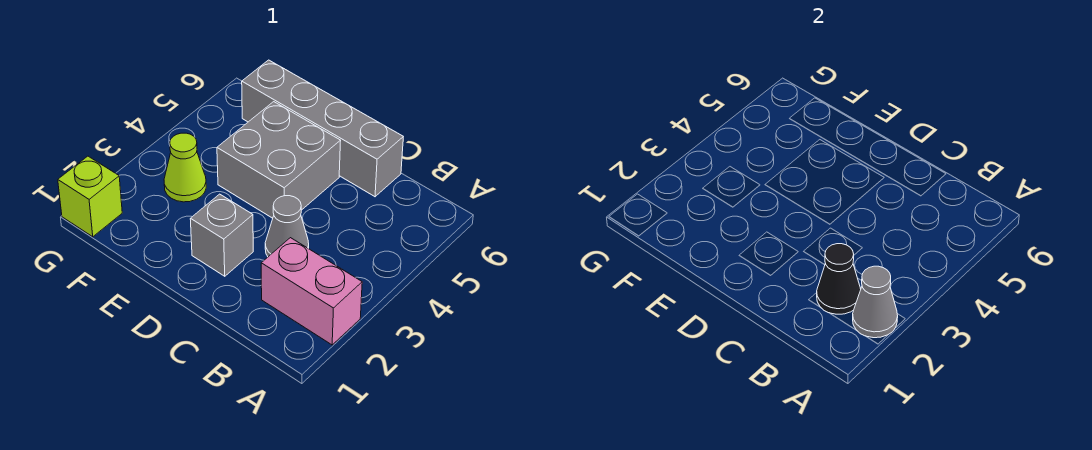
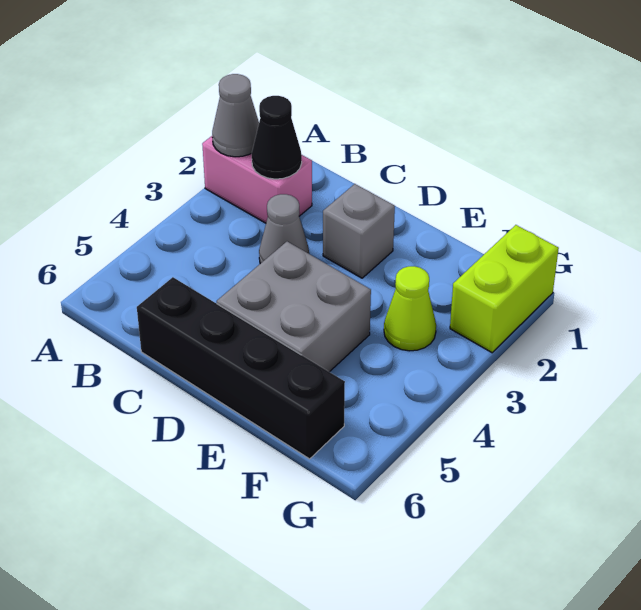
grey 1x4 brick [242,60,403,197] -> black 1x4 brick [137,277,345,459]
lime 1x1 brick [58,156,122,237] -> lime 1x2 brick [450,225,559,353]

